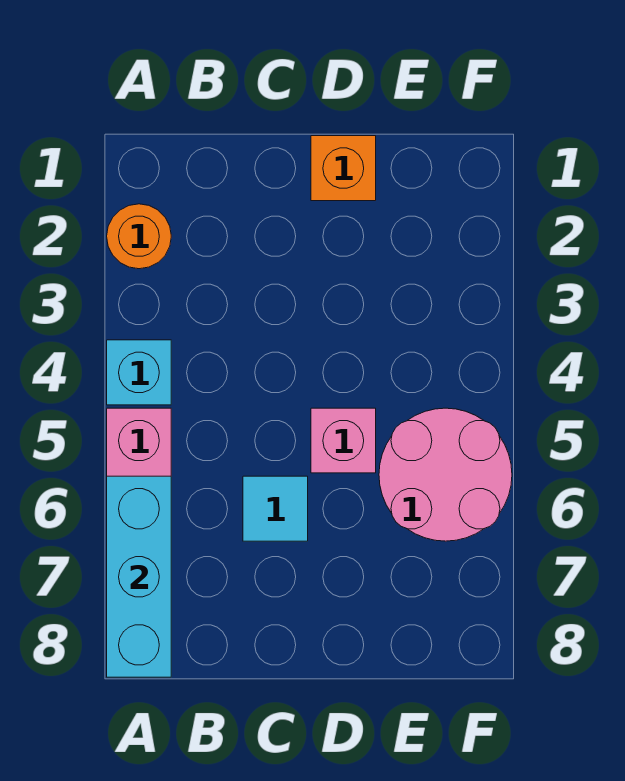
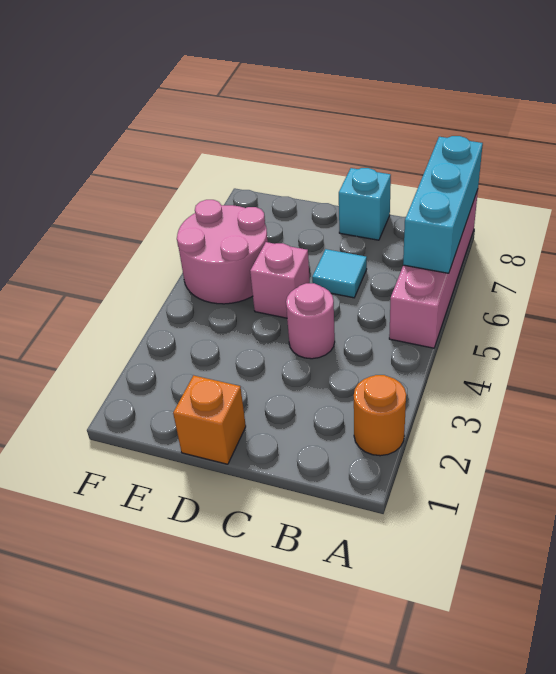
cyan 1x1 brick [107,340,171,405] -> cyan 1x1 brick moved to [339,168,391,240]
none -> pink 1x1 round brick [286,283,335,359]

